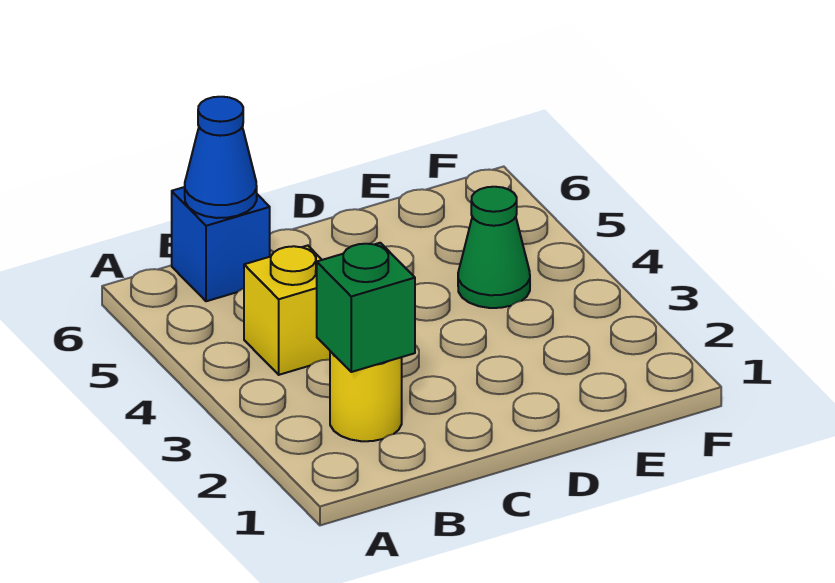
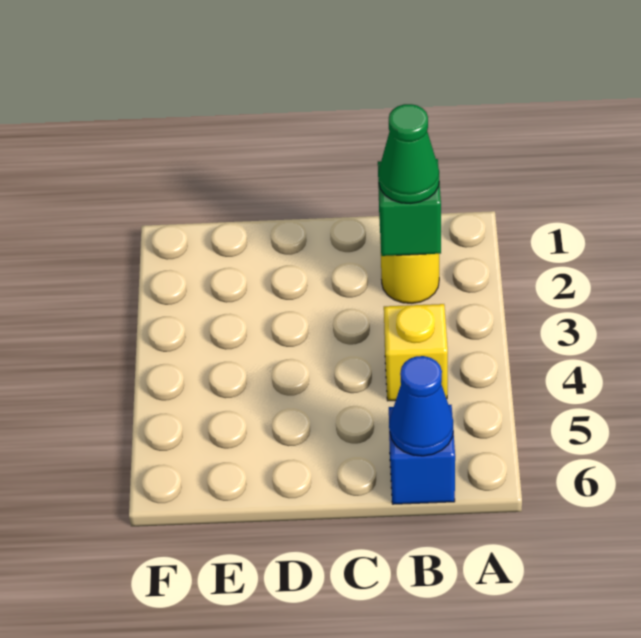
green 1x1 cone [458,187,530,308] -> green 1x1 cone moved to [379,104,439,204]

